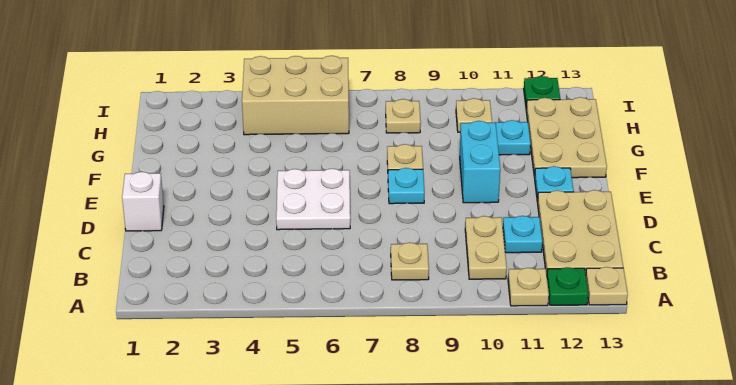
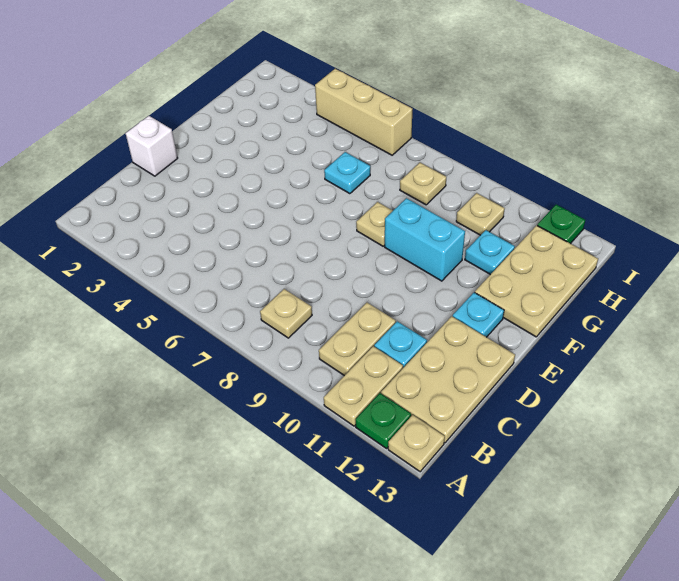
tan 1x1 plate [508,268,549,306] -> tan 1x2 plate [324,346,403,426]
white 2x2 plate [276,169,350,230] -> none
cyan 1x1 plate [388,168,425,204] -> cyan 1x1 plate moved to [324,152,370,194]
cyan 1x2 brick [460,121,500,203] -> cyan 1x2 brick turned to [385,198,465,281]
tan 2x3 brick [242,56,349,135] -> tan 1x3 brick [315,69,413,155]

